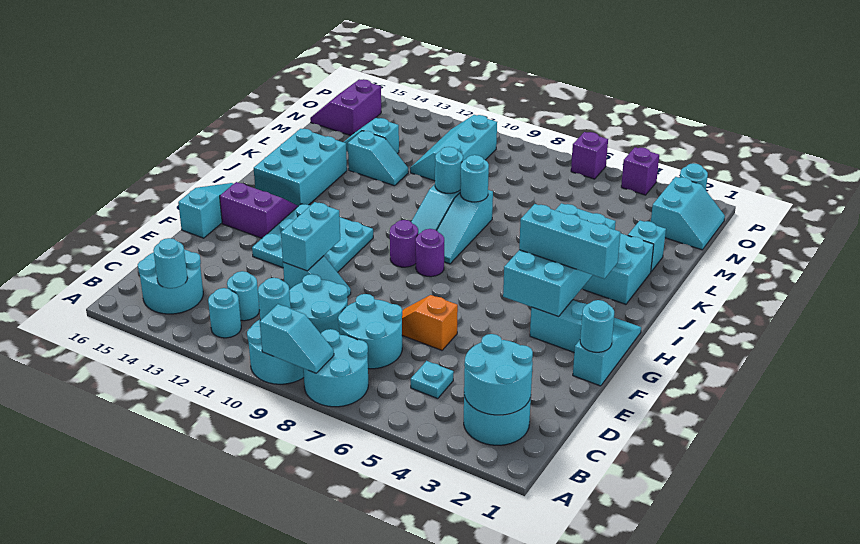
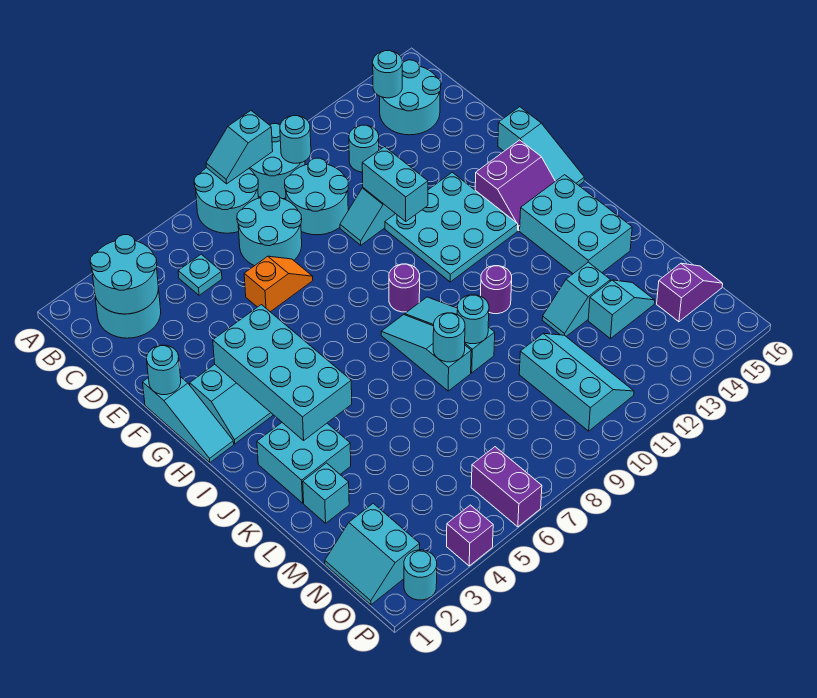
cyan 1x1 round brick [208,288,241,338] -> none
cyan 1x3 brick [519,204,620,279] -> none
purple 1x1 round brick [416,229,444,277] -> purple 1x1 round brick moved to [481,266,512,314]
purple 2x2 slope [310,79,381,136] -> purple 1x2 slope [657,263,723,322]
purple 1x1 brick [571,132,608,179] -> purple 1x2 brick [471,447,542,527]

